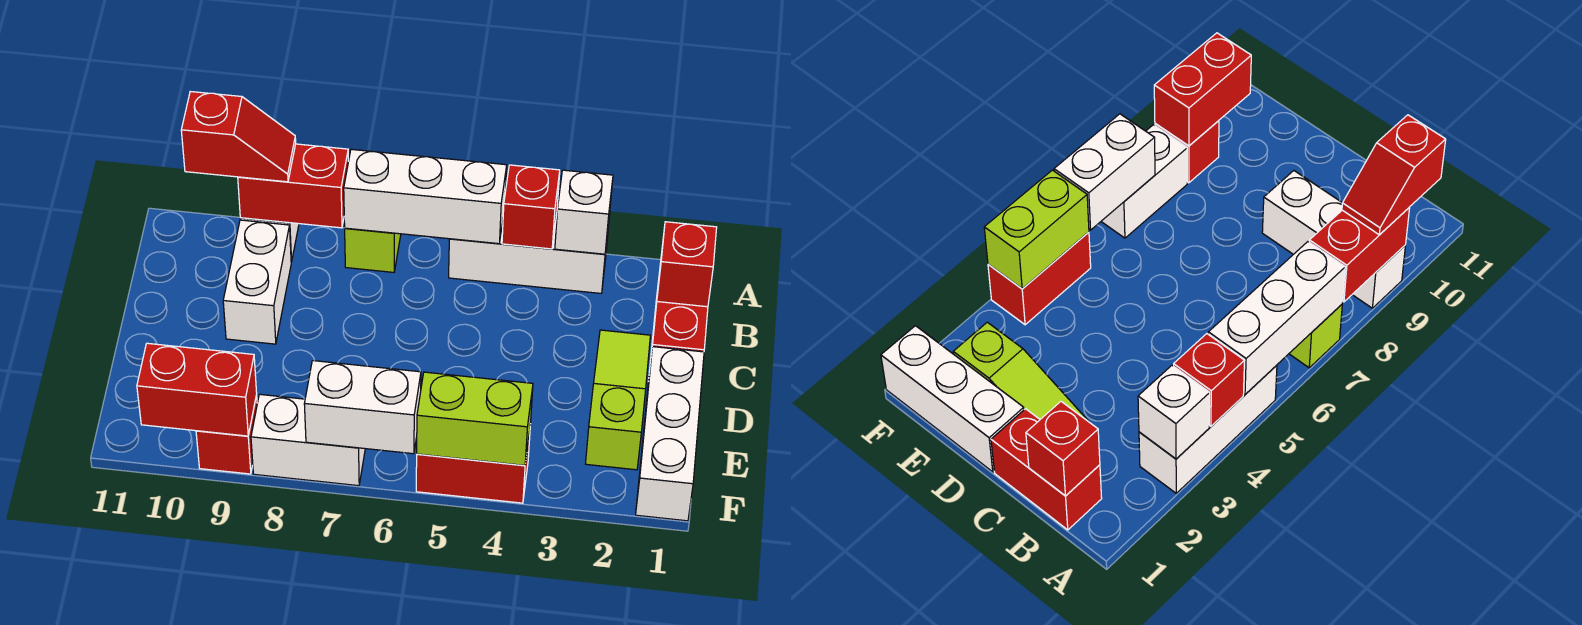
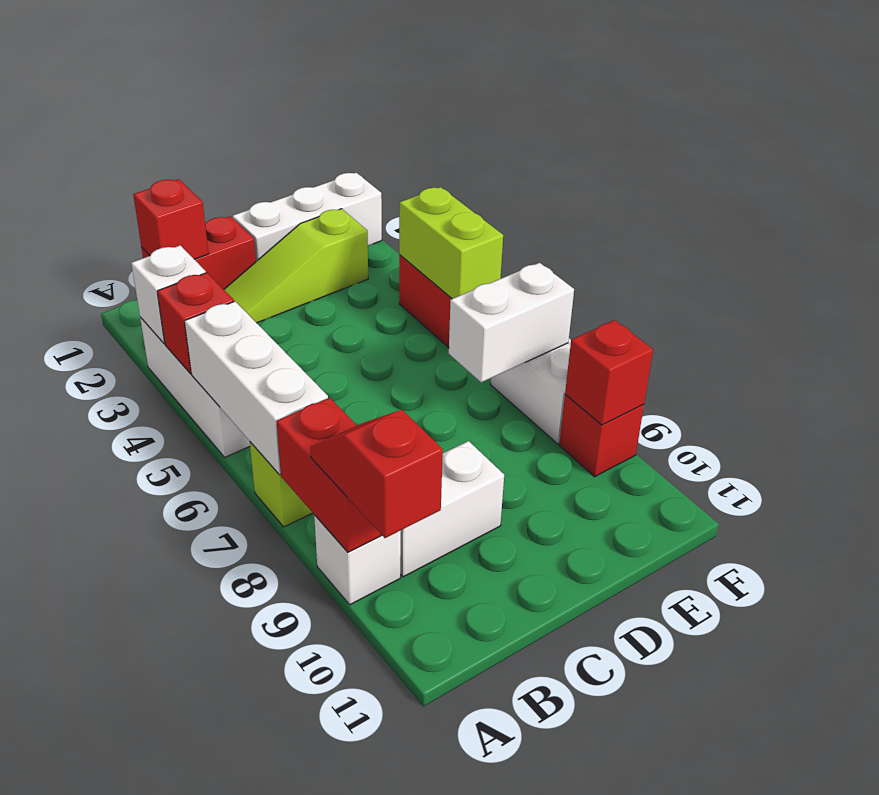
white 1x2 brick [304,361,421,454] -> white 1x2 brick turned to [449,263,574,382]
red 1x2 brick [137,343,257,436] -> red 1x1 brick [565,320,653,425]

